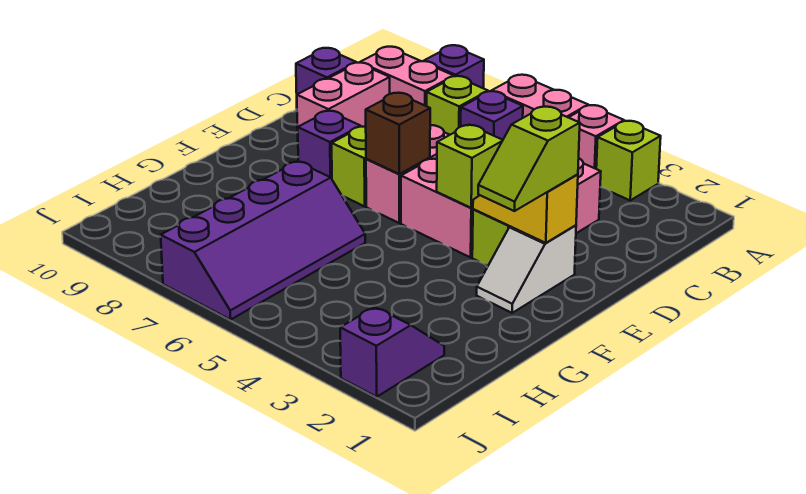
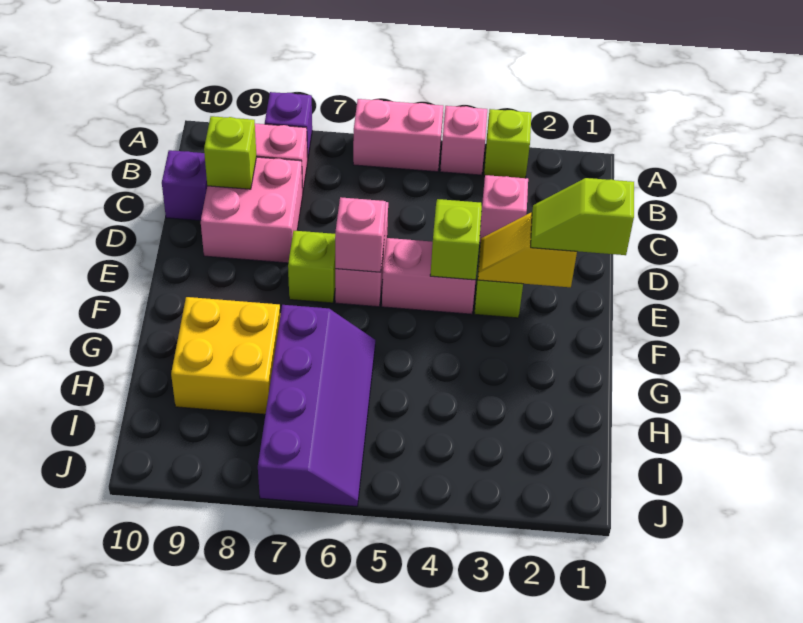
purple 1x1 brick [461,91,523,140] -> none
lime 1x1 brick [427,76,488,135] -> lime 1x1 brick moved to [204,116,257,189]
pink 1x2 brick [297,62,390,128] -> pink 2x2 brick [201,157,303,263]
white 1x2 slope [477,225,576,313] -> none
lime 1x2 slope [478,107,580,211] -> lime 1x2 slope turned to [531,178,634,255]
brown 1x1 brick [366,93,430,174] -> pink 1x1 brick [335,197,386,272]
purple 1x1 brick [298,111,361,179] -> none
none -> yellow 2x2 brick [171,297,280,414]
purple 1x2 slope [340,307,444,397] -> none

